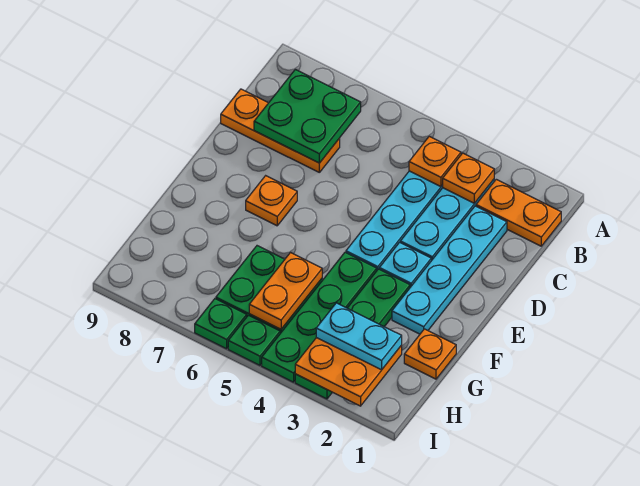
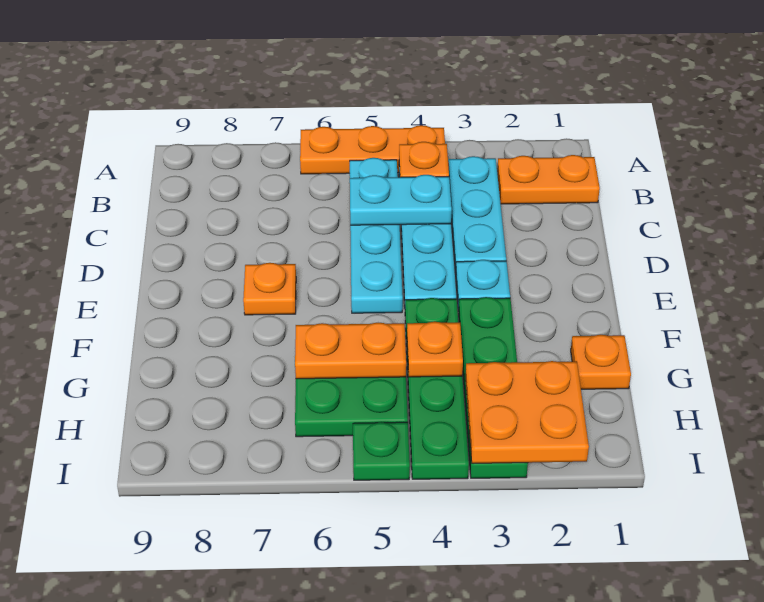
orange 1x1 plate [443,153,494,203] -> orange 1x1 plate moved to [407,322,463,377]
green 2x2 plate [254,69,361,163] -> none
cyan 1x4 plate [392,206,507,334] -> cyan 1x4 plate moved to [350,158,403,313]
orange 1x3 plate [221,89,340,172] -> orange 1x3 plate moved to [300,125,445,174]
orange 1x2 plate [249,253,322,329] -> orange 1x2 plate turned to [295,323,406,379]
cyan 1x2 plate [316,303,402,370] -> cyan 1x2 plate moved to [350,175,452,225]
green 1x1 plate [195,299,247,349] -> none

